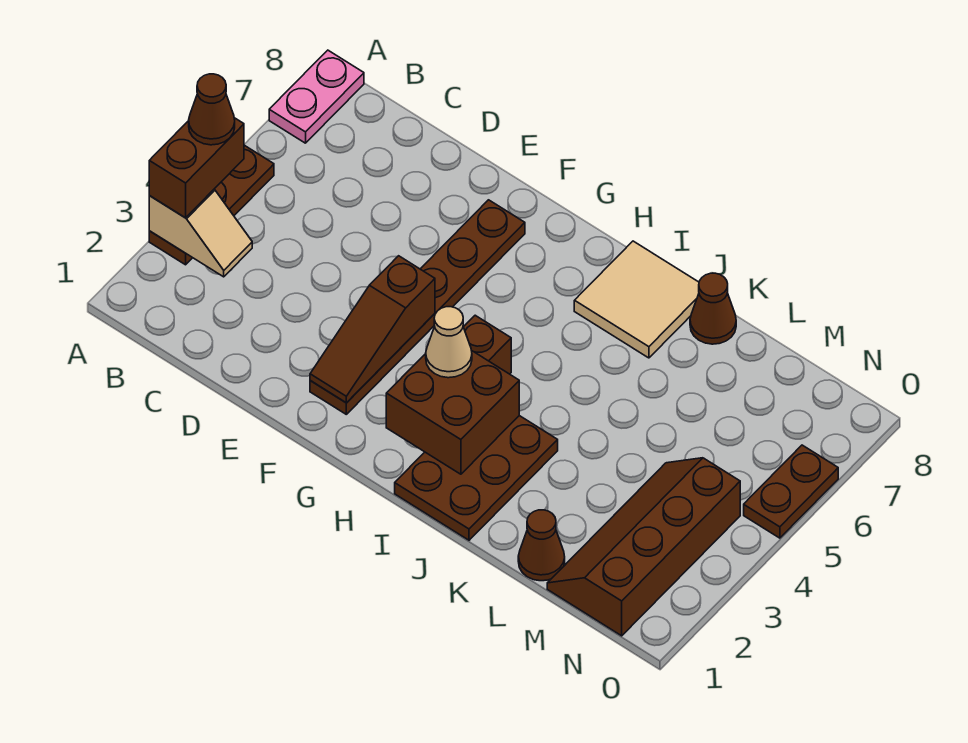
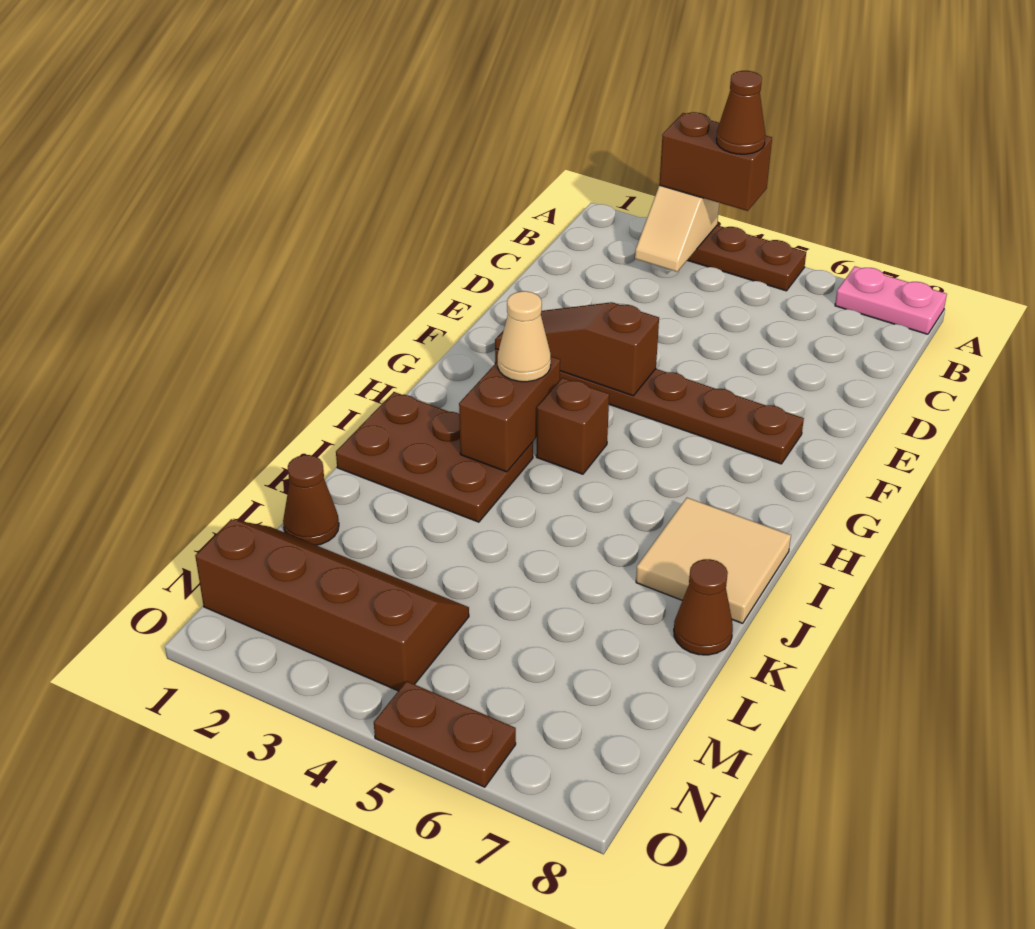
brown 2x2 brick [386,350,519,474] -> brown 1x2 brick [459,356,560,472]

